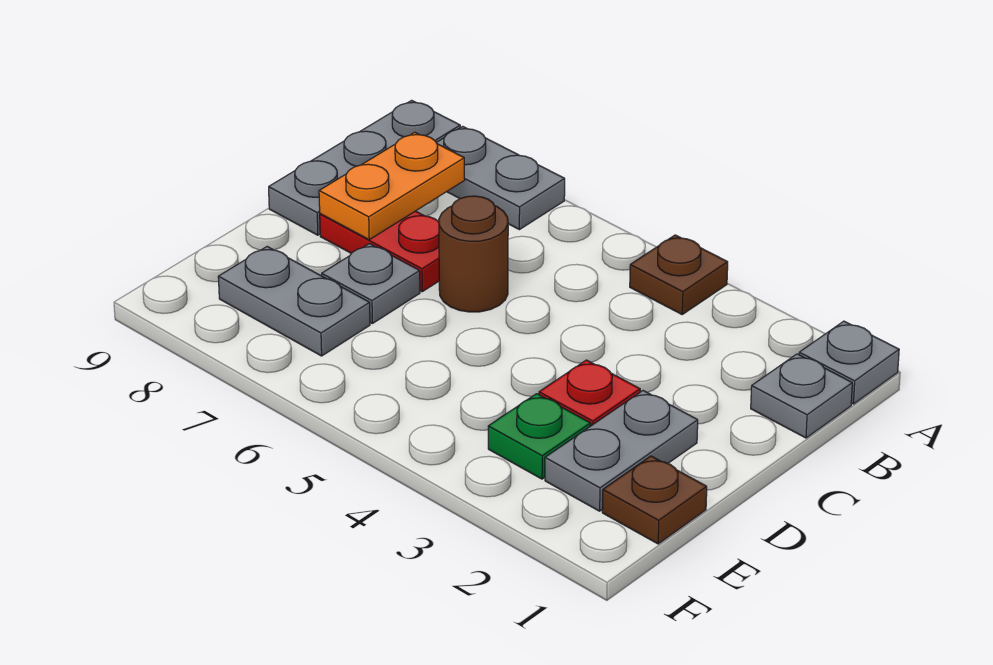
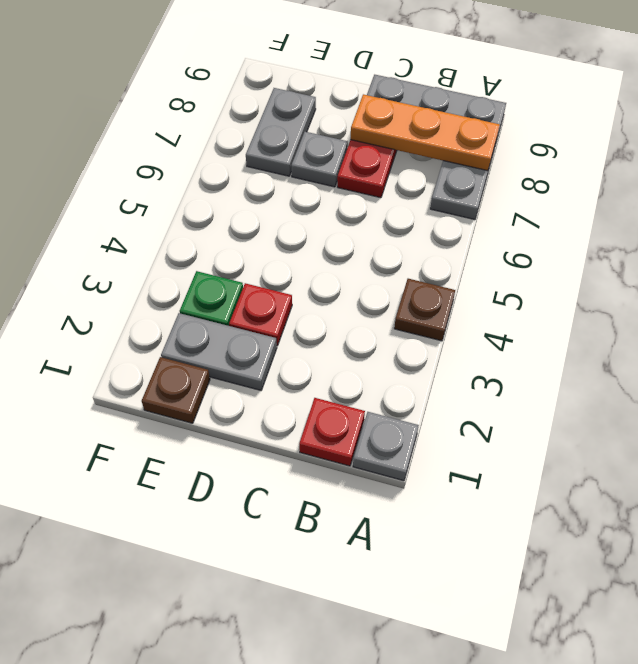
grey 1x1 plate [751,354,852,438] -> red 1x1 plate [299,398,365,466]
orange 1x2 plate [319,132,465,240] -> orange 1x3 plate [351,94,500,171]
brown 1x1 round brick [439,196,508,312] -> none

